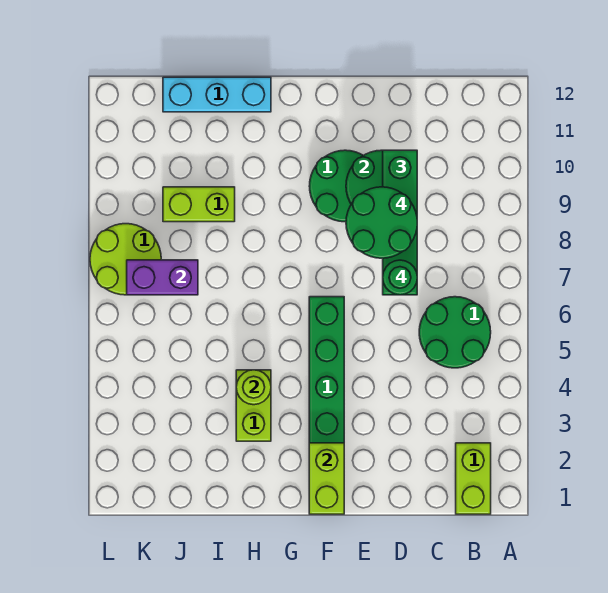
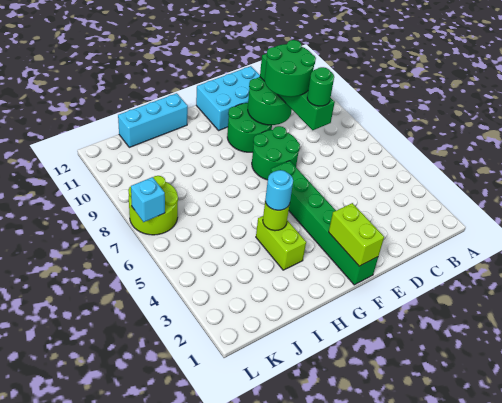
lime 1x2 brick [456,443,491,514] -> none
green 2x2 round brick [419,297,491,368] -> green 2x2 round brick moved to [252,126,300,180]
none -> cyan 2x3 brick [196,66,260,130]
none -> cyan 1x1 round brick [265,170,293,210]
lime 1x2 brick [163,187,235,222] -> none
purple 1x2 brick [127,260,198,295] -> none
none -> cyan 1x1 brick [131,177,165,222]

